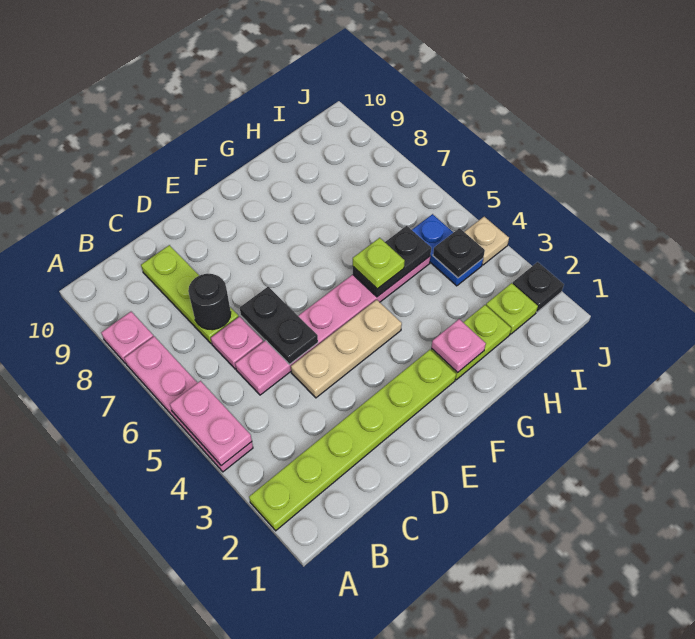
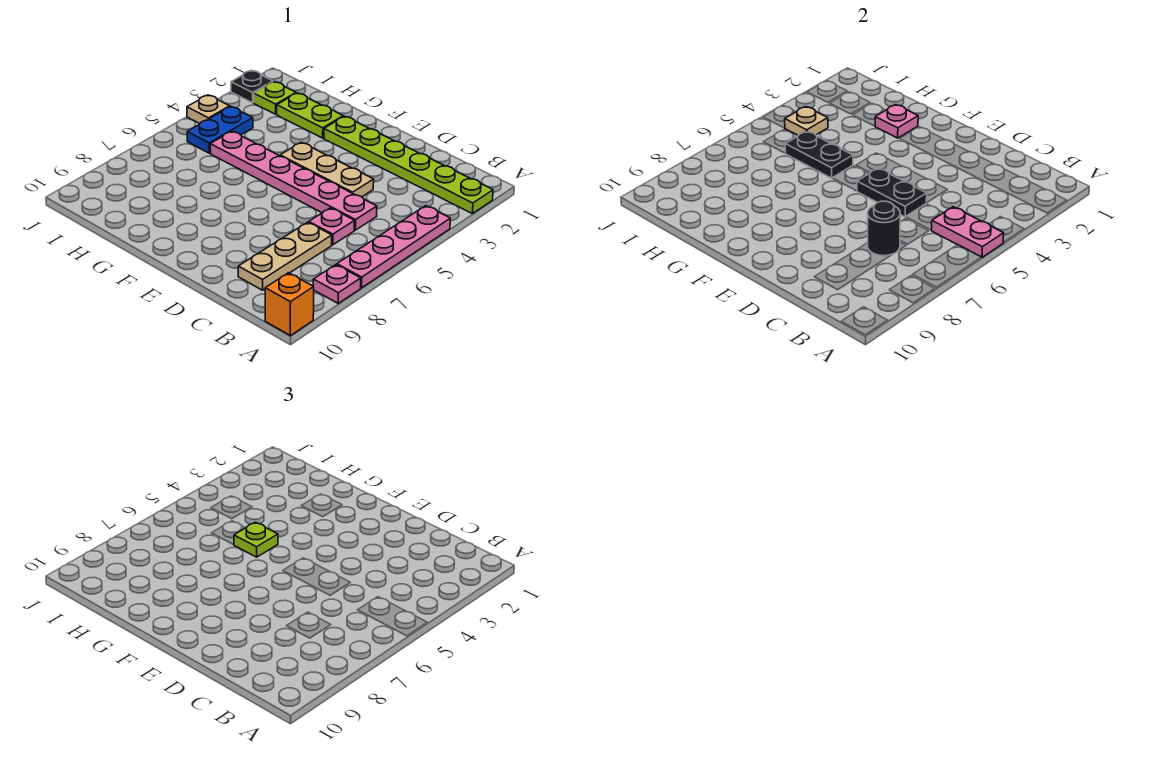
pink 1x2 plate [170,381,252,466] -> pink 1x2 plate turned to [932,207,1004,257]
none -> orange 1x1 brick [265,273,314,336]
lime 1x3 plate [141,245,239,344] -> tan 1x3 plate [238,222,332,290]
black 1x2 plate [240,287,318,364] -> black 1x2 plate turned to [857,168,927,217]
black 1x1 plate [433,228,485,278] -> tan 1x1 plate [785,107,828,135]

